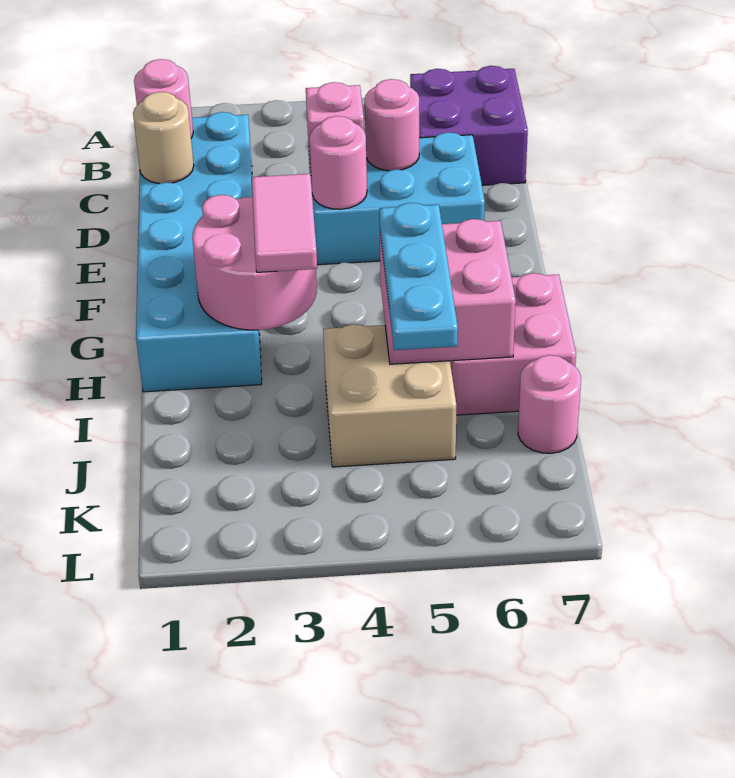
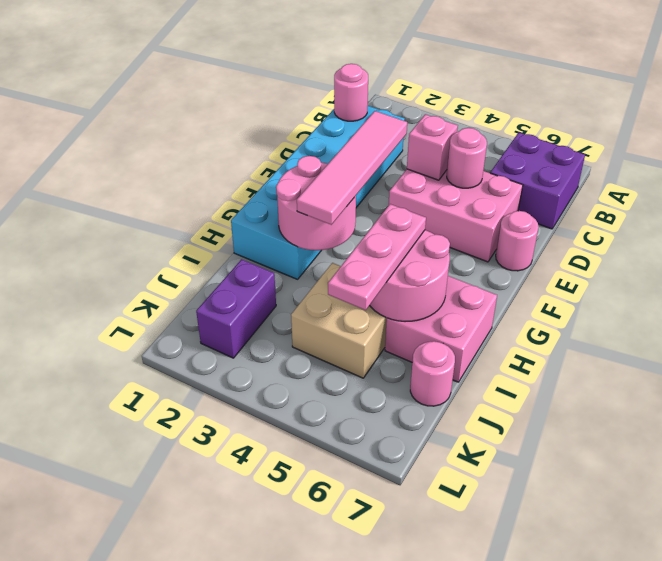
tan 1x1 round brick [133,92,194,184] -> none
cyan 2x3 brick [308,132,485,265] -> pink 2x3 brick [389,169,523,262]
pink 1x1 round brick [310,116,367,209] -> pink 1x1 round brick moved to [496,211,539,271]
pink 1x2 tile [252,174,317,272] -> pink 1x4 tile [297,111,407,225]
pink 2x2 brick [380,219,516,364] -> pink 2x2 round brick [370,230,450,322]
cyan 1x3 plate [379,203,458,350] -> pink 1x3 plate [328,204,426,310]
none -> purple 1x2 brick [196,259,276,358]

